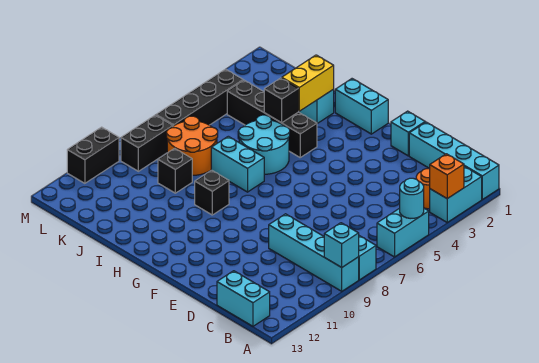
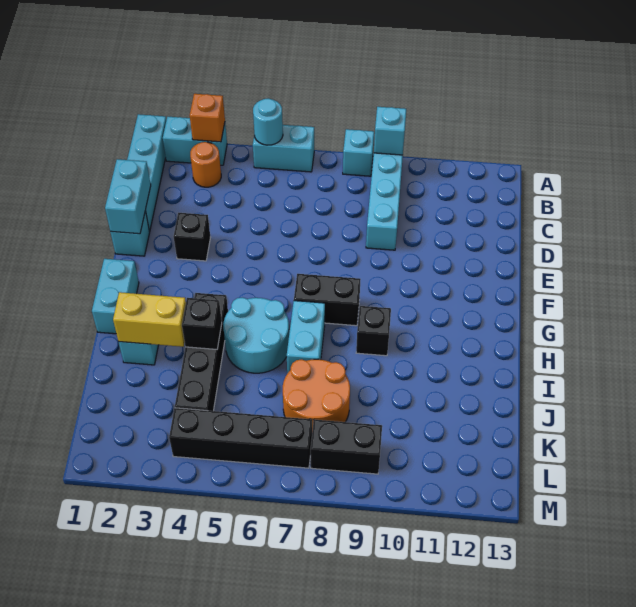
cyan 1x2 brick [217,271,270,326] -> cyan 1x2 brick moved to [105,159,151,234]
black 1x1 brick [158,148,192,193] -> black 1x1 brick moved to [173,213,211,261]
black 1x2 brick [67,127,119,183] -> black 1x2 brick moved to [294,274,360,326]

